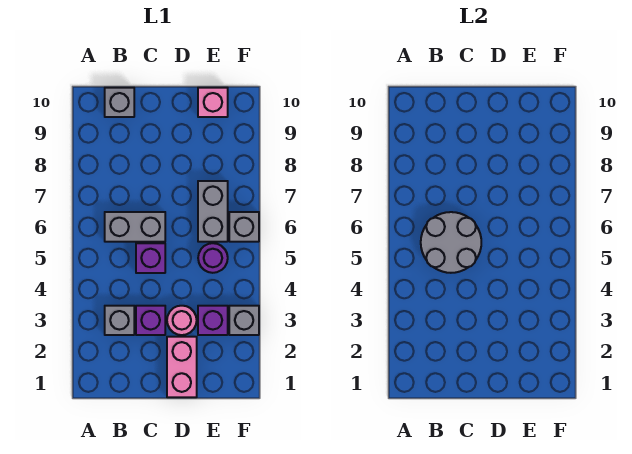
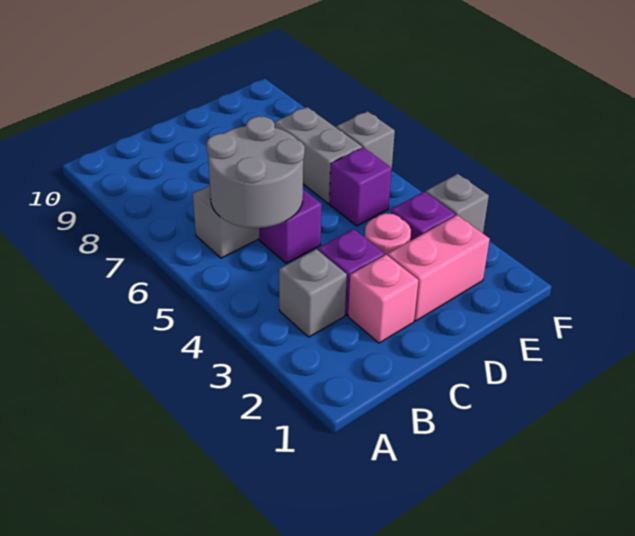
grey 1x1 brick [105,88,134,117] -> none
pink 1x2 brick [167,337,197,397] -> pink 1x2 brick turned to [388,215,490,321]
purple 1x1 round brick [198,243,228,273] -> purple 1x1 brick [329,147,392,226]
pink 1x1 brick [198,88,228,117] -> pink 1x1 brick moved to [348,255,418,343]

